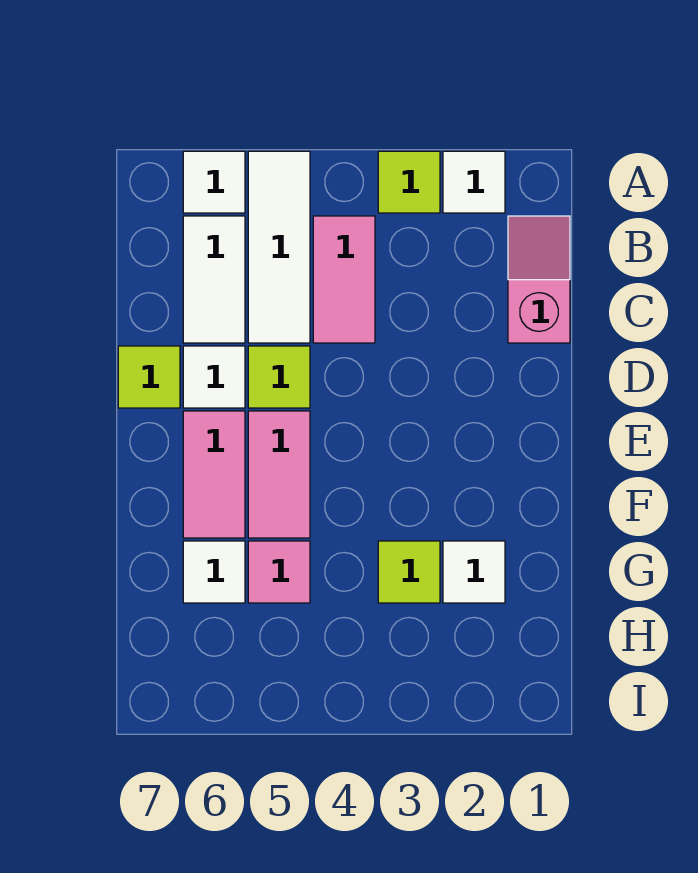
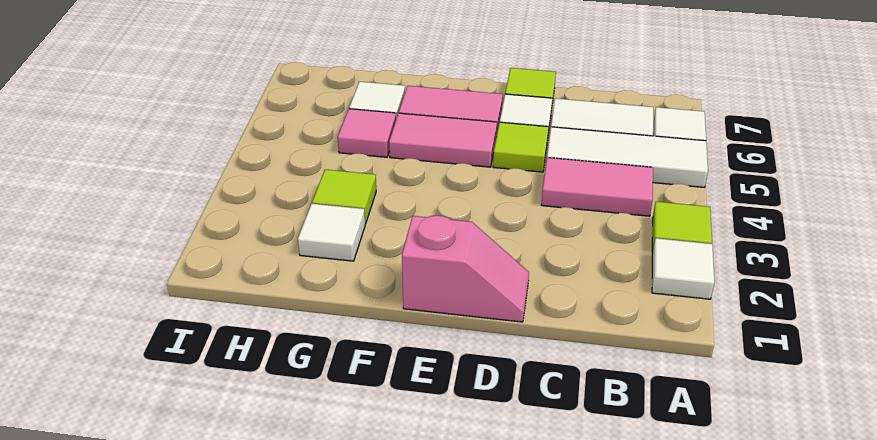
pink 1x2 slope [508,216,570,343] -> pink 1x2 slope moved to [402,215,529,322]

